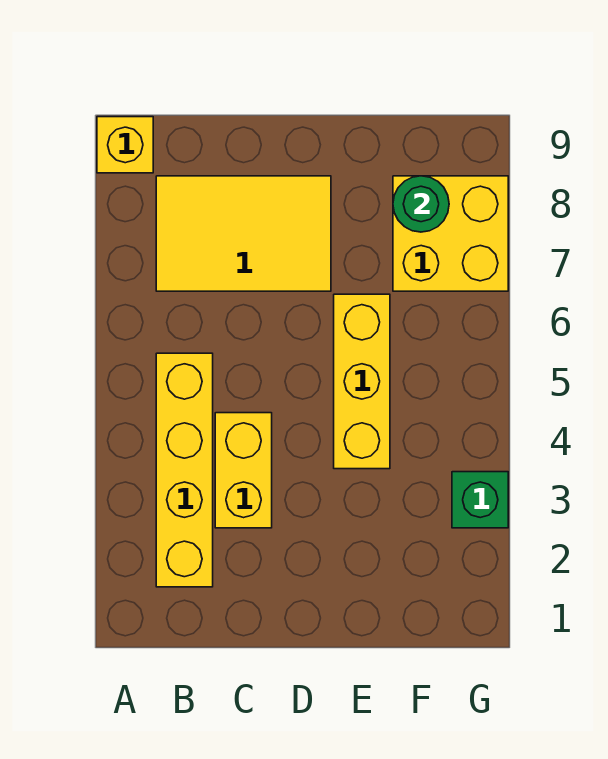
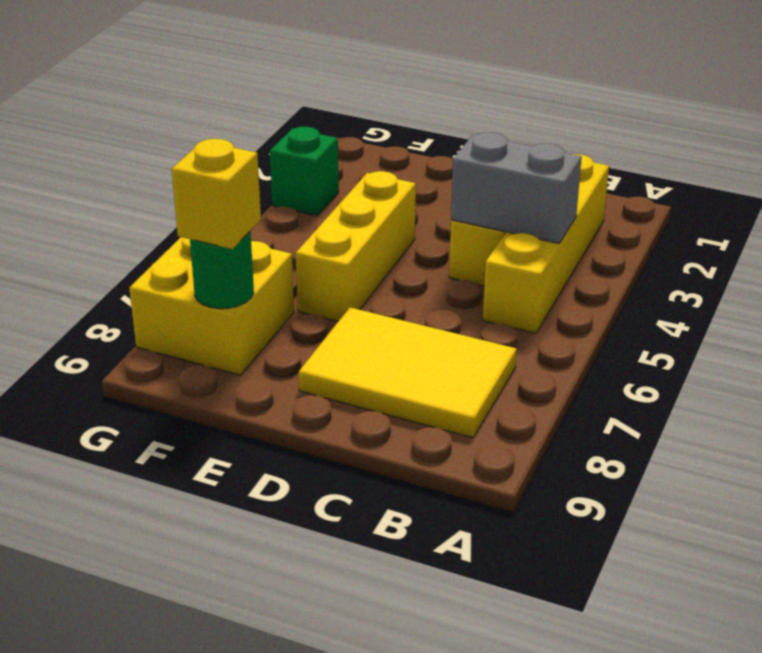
yellow 1x1 brick [97,117,153,173] -> yellow 1x1 brick moved to [172,139,261,249]
none -> grey 1x2 brick [451,132,582,243]

